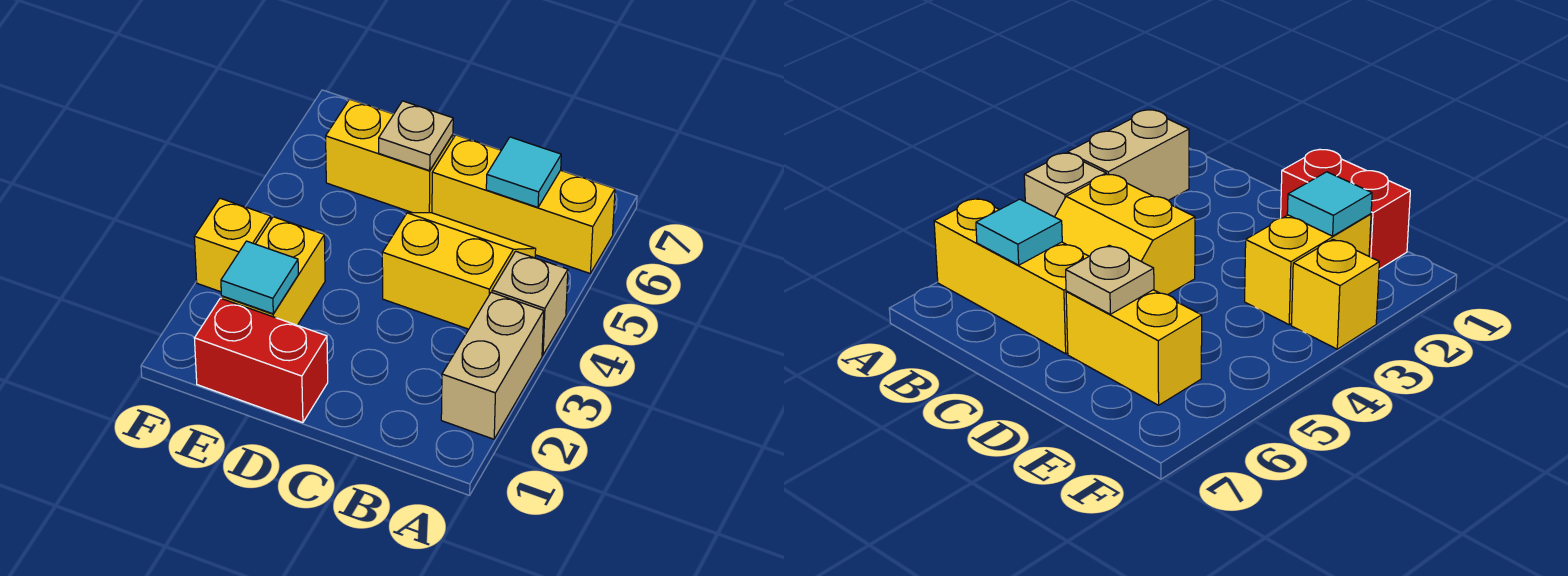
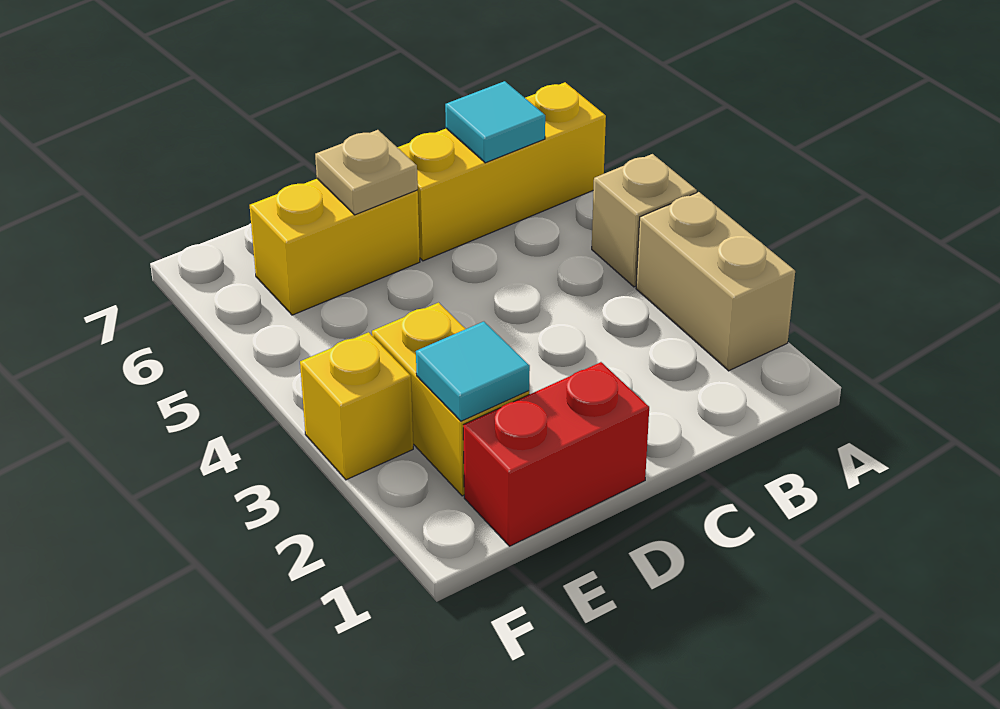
yellow 2x2 slope [382,213,536,329] -> none

